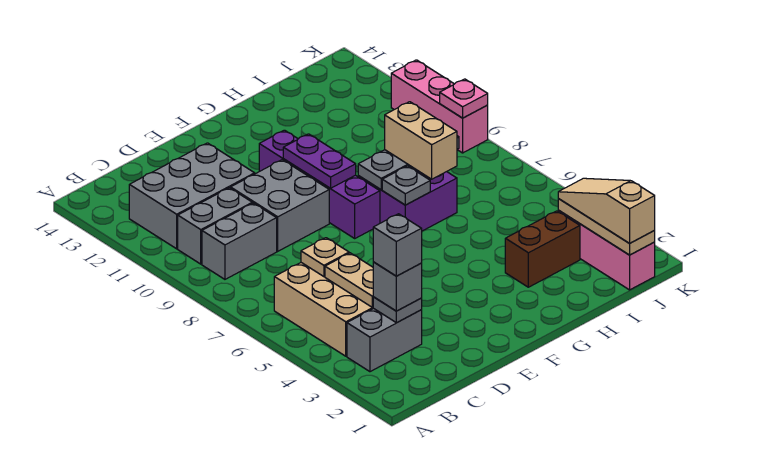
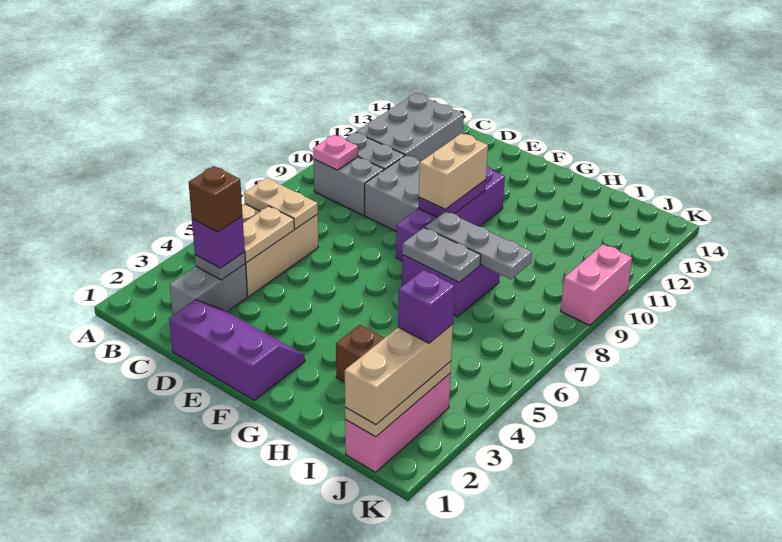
grey 1x2 brick [347,309,422,372] -> grey 1x2 brick turned to [170,264,248,315]
grey 2x3 brick [129,143,255,249] -> grey 2x3 brick turned to [356,94,464,162]
grey 1x1 brick [373,262,422,311] -> purple 1x1 brick [192,217,245,268]
grey 1x1 brick [373,214,422,276] -> brown 1x1 brick [189,166,243,232]
tan 1x1 plate [301,238,349,277] -> tan 1x2 plate [244,178,318,229]
none -> purple 2x3 slope [169,300,305,400]
grey 1x1 plate [382,166,430,205] -> grey 1x2 plate [402,228,481,282]
tan 1x2 brick [385,102,457,179] -> tan 1x2 brick moved to [419,133,488,209]
tan 1x3 slope [558,178,655,243] -> tan 1x3 brick [345,324,453,425]
none -> purple 1x1 brick [398,270,455,343]
pink 1x3 brick [391,60,488,153] -> pink 1x2 brick [561,244,632,325]
pink 1x1 plate [440,79,488,118] -> pink 1x1 plate moved to [313,135,358,170]

